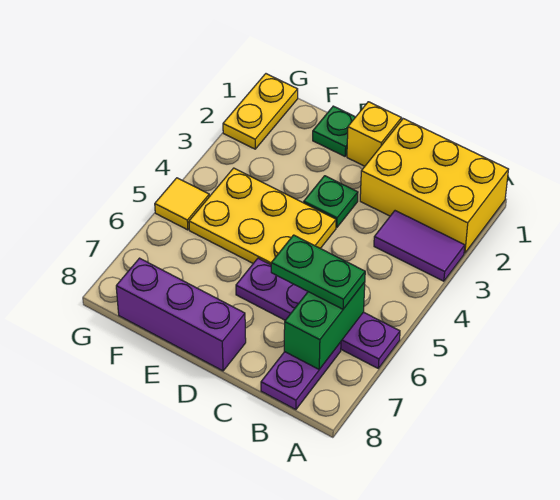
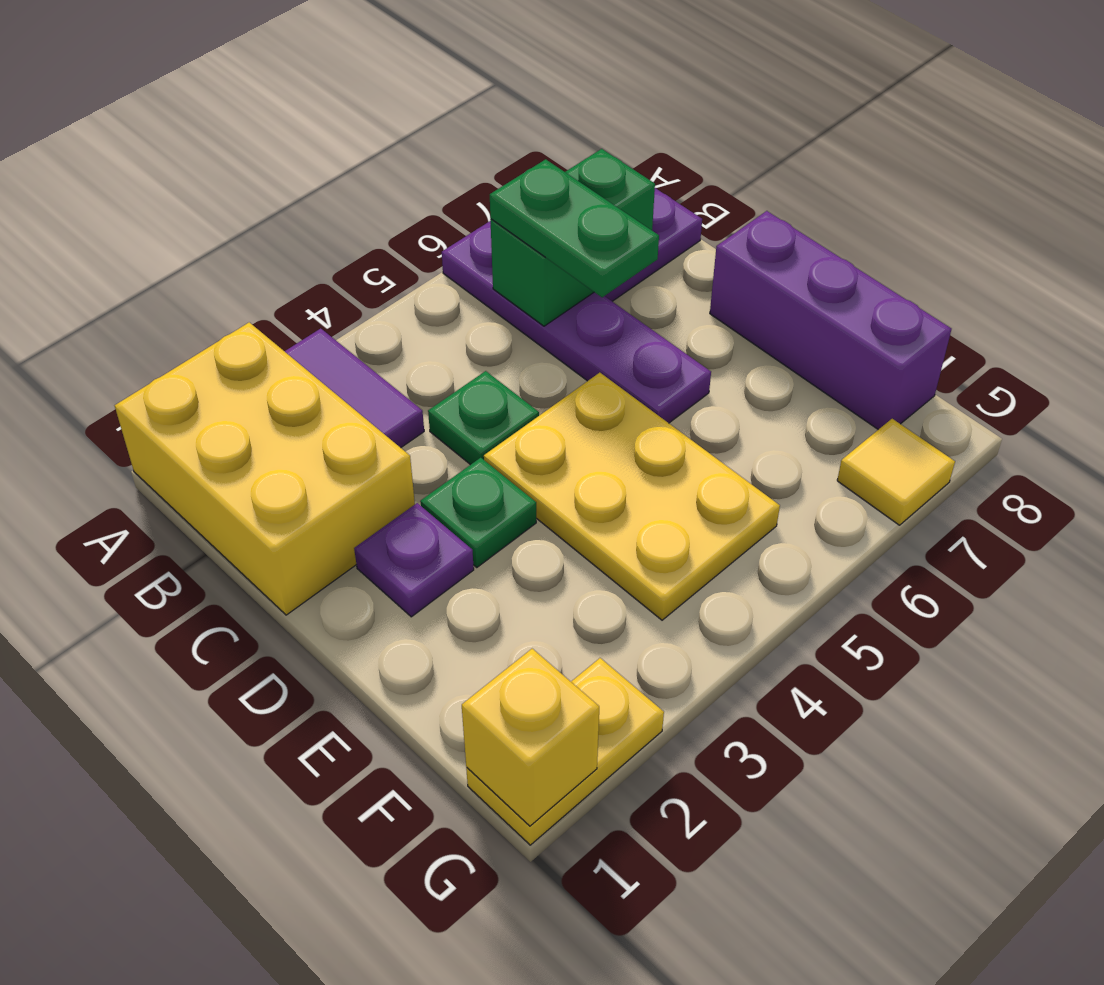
yellow 1x1 brick [347,102,402,166] -> yellow 1x1 brick moved to [462,649,599,826]
none -> purple 1x1 plate [354,503,474,617]
green 1x1 plate [313,106,355,156] -> green 1x1 plate moved to [428,371,539,465]
yellow 1x1 tile [155,178,209,230] -> yellow 1x1 tile moved to [837,419,955,525]

